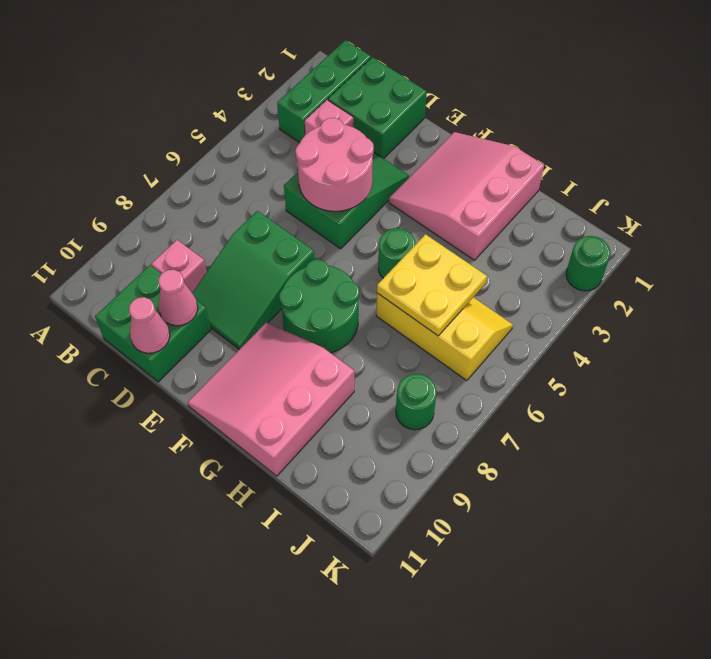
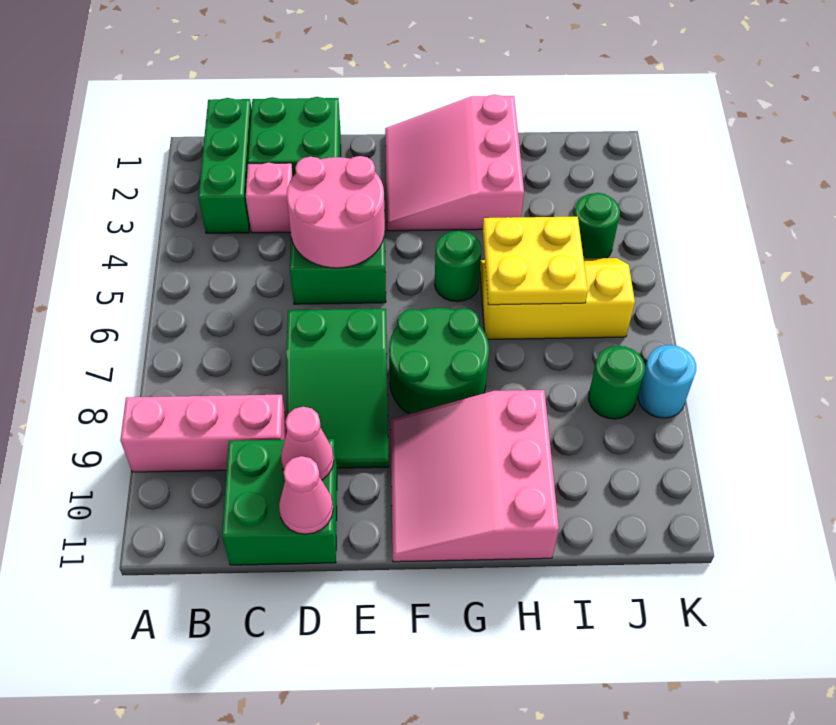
pink 1x1 brick [151,240,206,293] -> pink 1x3 brick [120,395,287,472]
green 1x1 round brick [566,236,610,291] -> green 1x1 round brick moved to [574,193,620,258]
none -> cyan 1x1 round brick [638,345,696,418]

